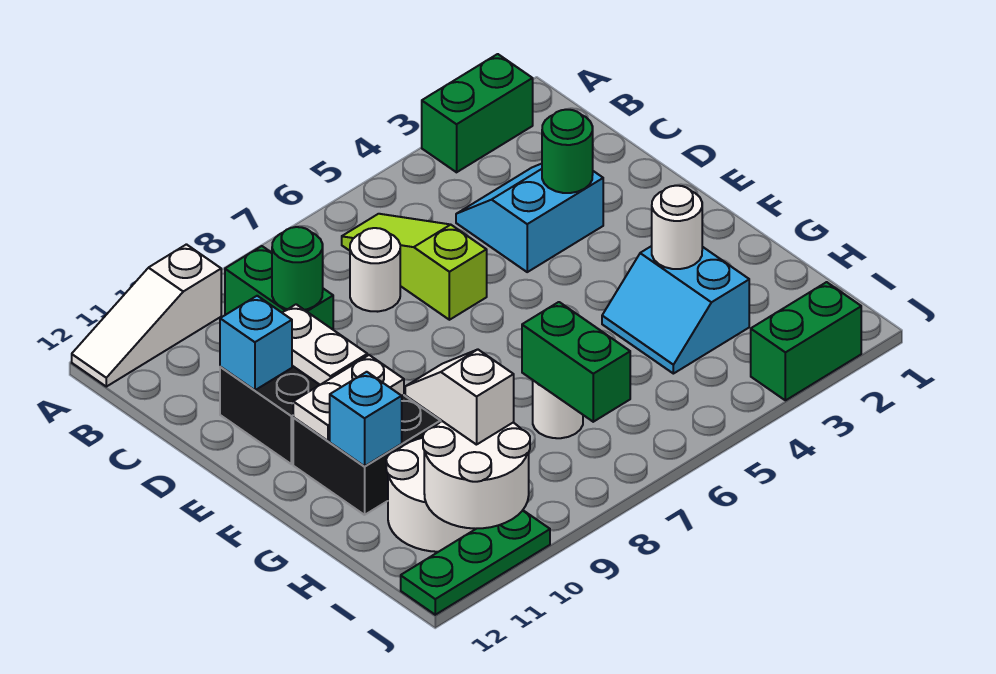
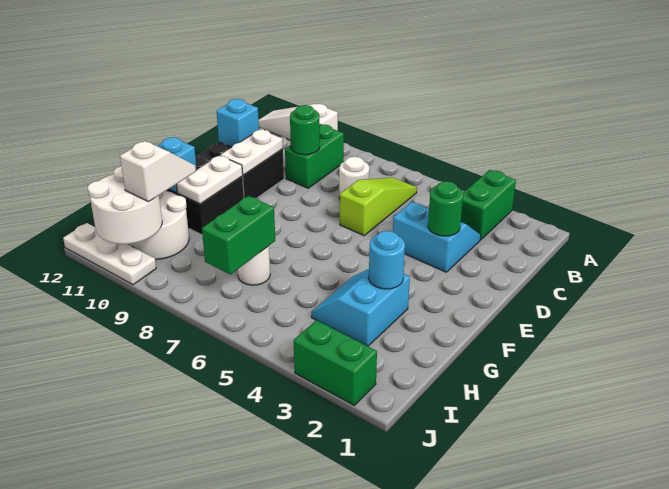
green 1x2 brick [422,54,533,172] -> green 1x2 brick turned to [461,170,516,240]
white 1x2 plate [293,355,404,441] -> white 1x2 plate turned to [177,156,243,204]
white 1x1 round brick [652,186,702,269] -> cyan 1x1 round brick [369,231,405,289]
green 1x3 plate [401,510,550,615] -> white 1x3 plate [63,223,156,285]

